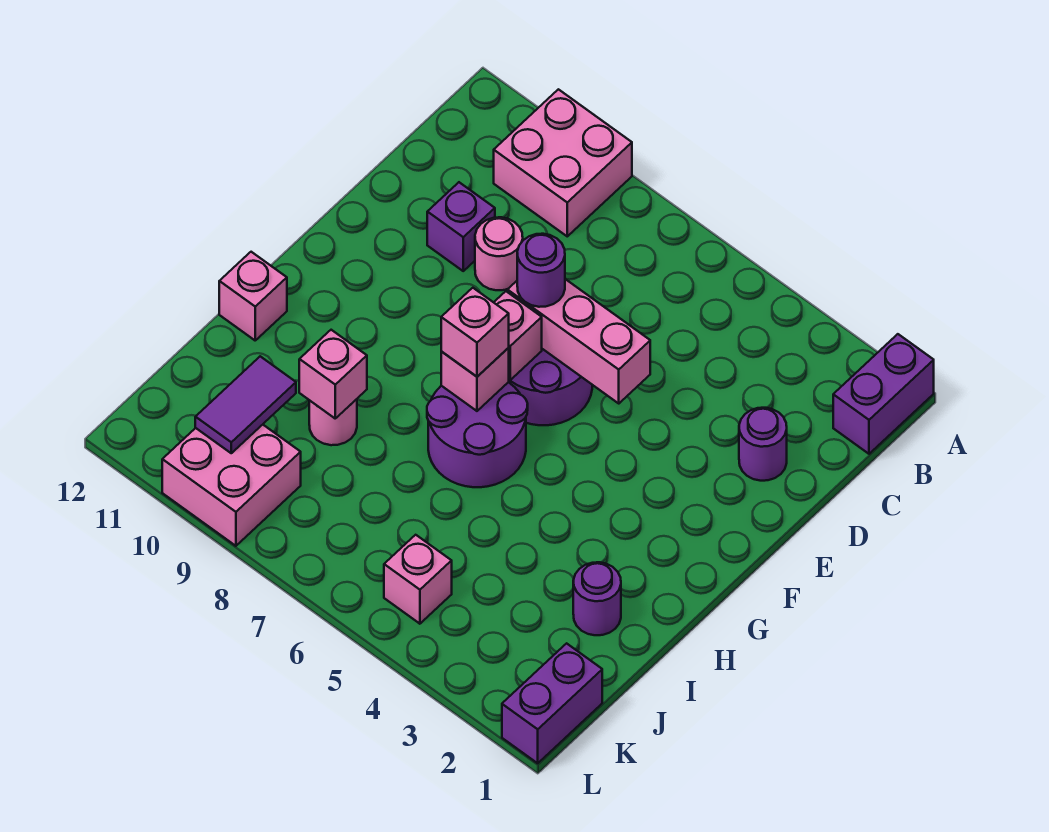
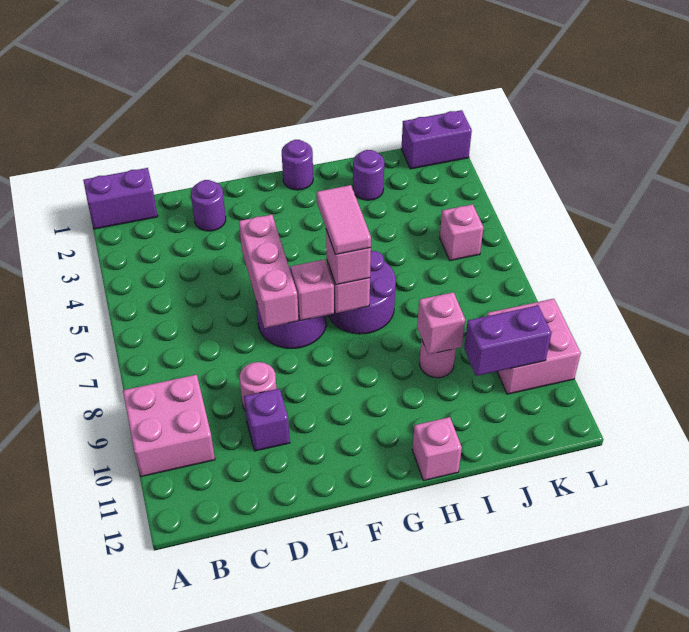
purple 1x1 round brick [517,234,565,307] -> purple 1x1 round brick moved to [282,140,313,190]
none -> pink 1x2 tile [317,185,371,255]
purple 1x2 tile [195,356,296,453] -> purple 1x2 brick [464,305,551,376]

